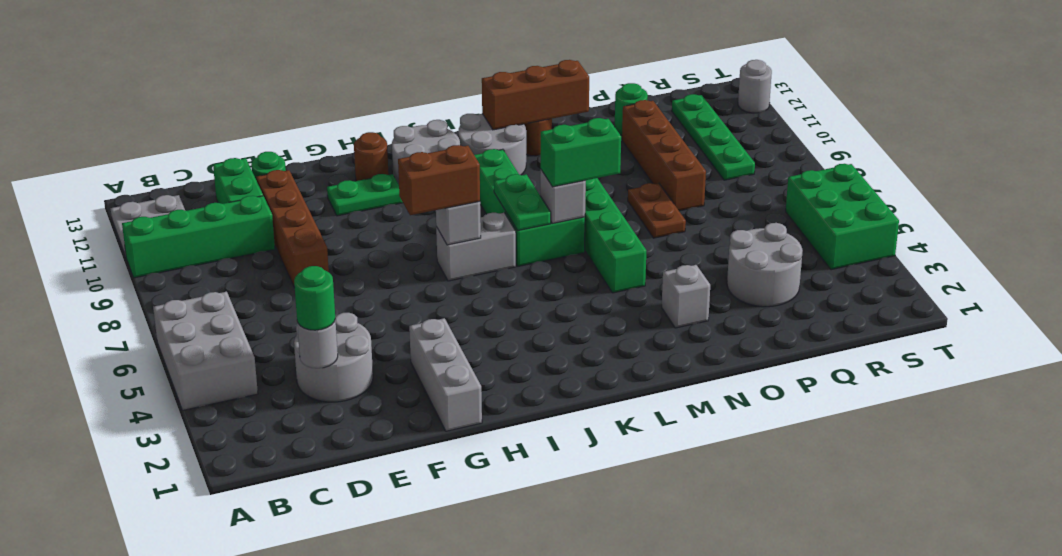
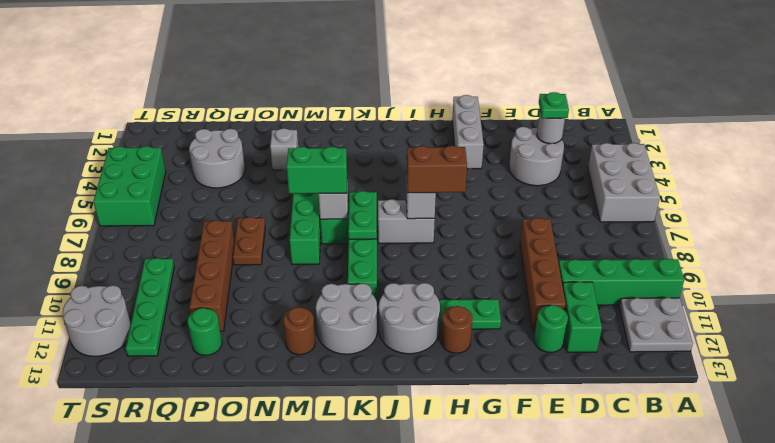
green 1x1 round brick [294,266,335,330] -> green 1x1 plate [539,92,569,118]
brown 1x3 brick [482,60,589,130] -> none
grey 1x1 round brick [738,60,772,113] -> grey 2x2 round brick [63,285,131,356]

